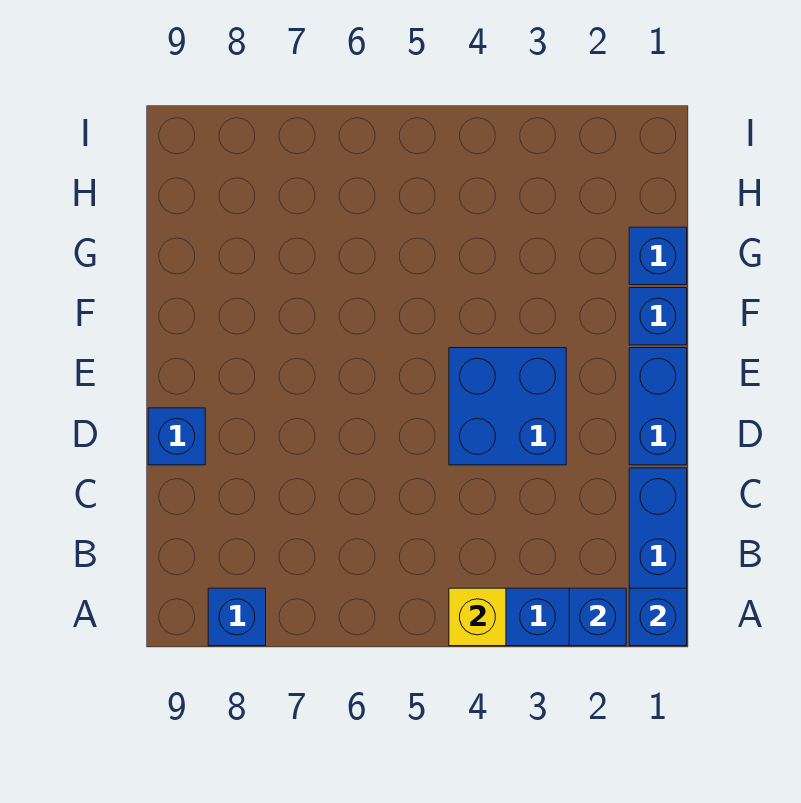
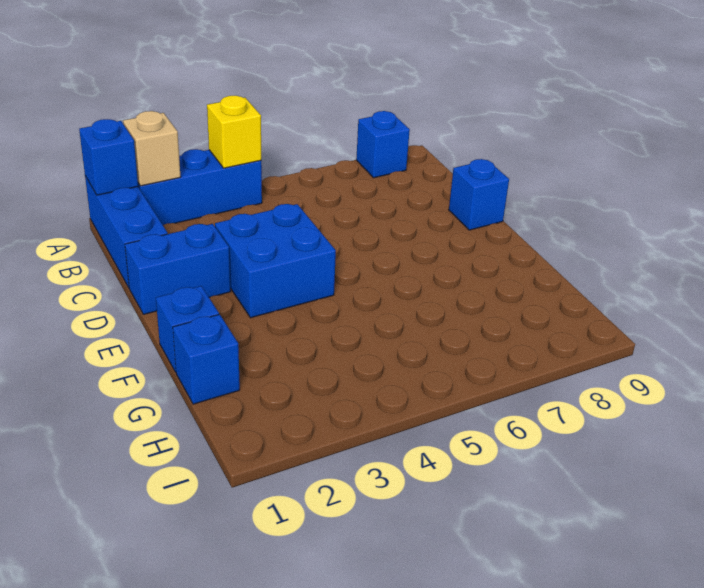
blue 1x1 brick [569,588,626,646] -> tan 1x1 brick [123,111,181,186]
blue 1x2 brick [629,348,687,465] -> blue 1x2 brick turned to [125,224,231,314]

